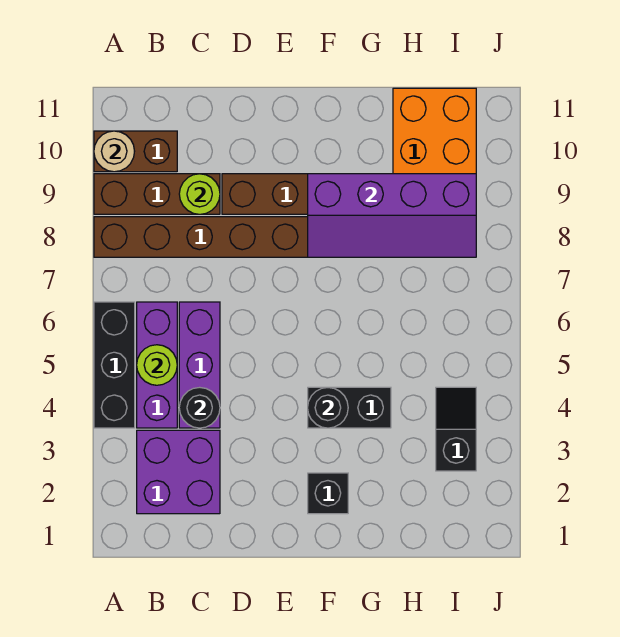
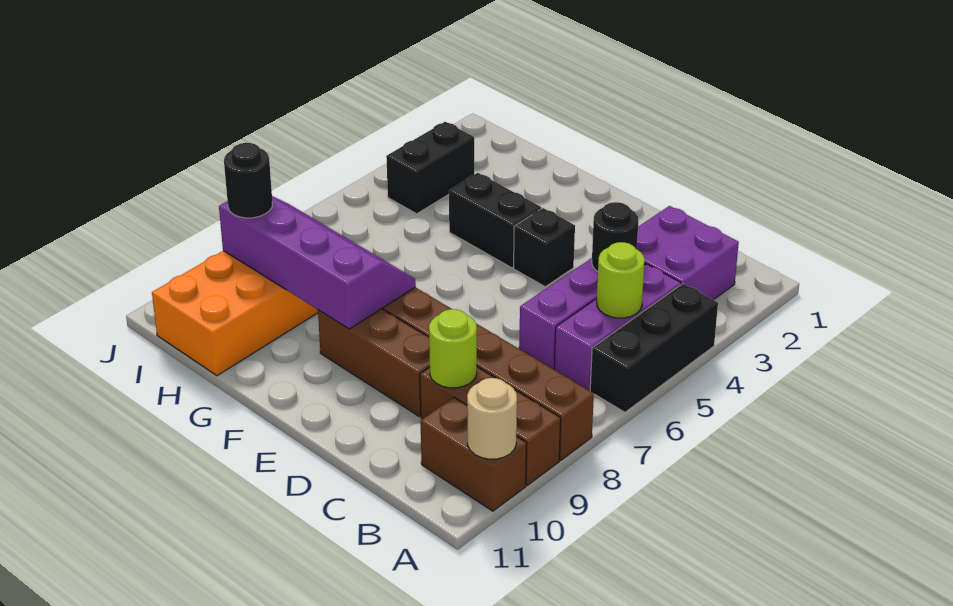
black 1x1 brick [308,473,348,514] -> black 1x1 brick moved to [514,208,575,287]
black 1x1 round brick [308,387,348,428] -> black 1x1 round brick moved to [224,143,272,218]
black 1x2 slope [436,387,476,471] -> black 1x2 brick [386,122,474,214]

